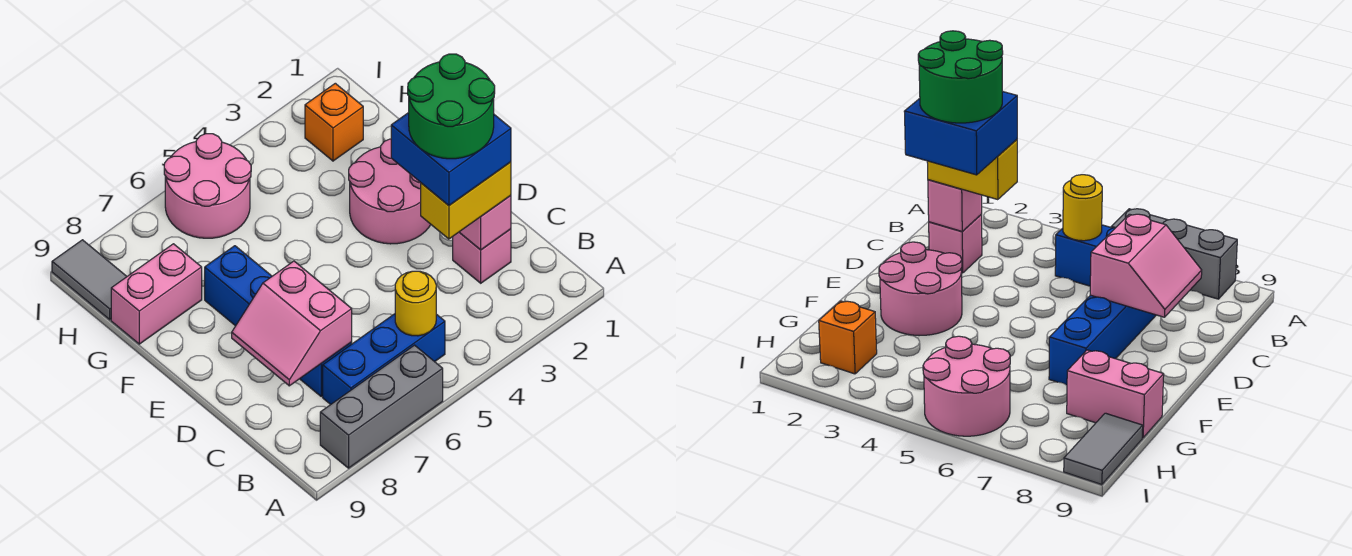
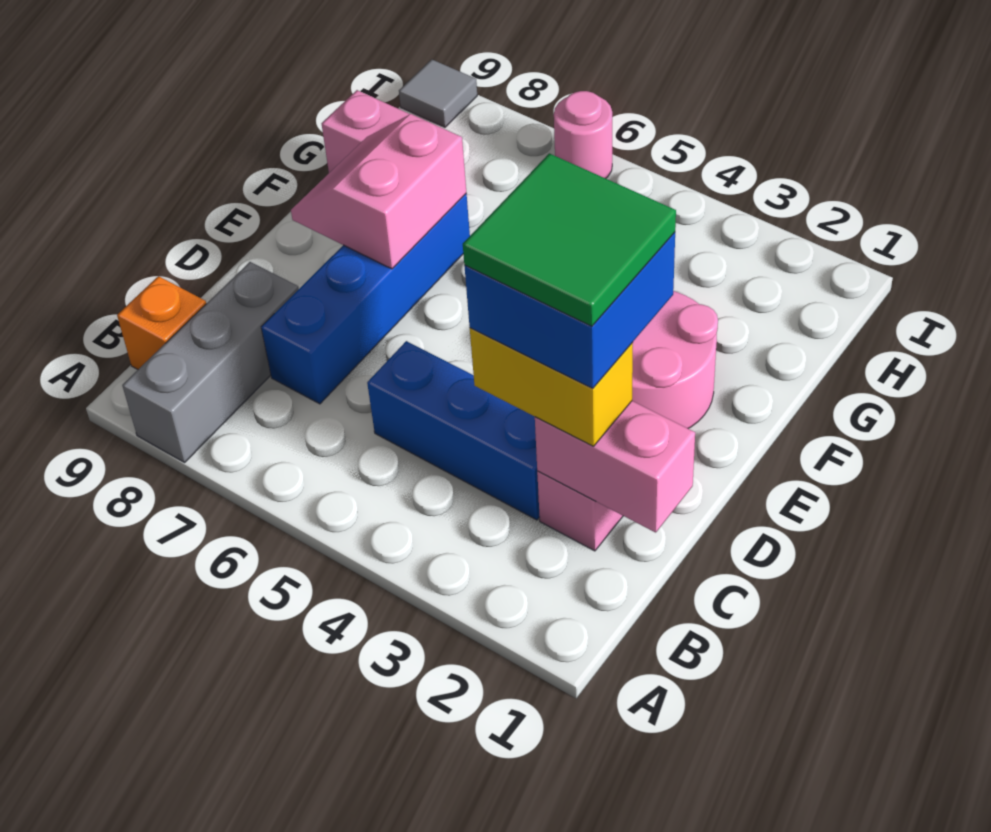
grey 1x3 brick [320,345,443,468] -> grey 1x3 brick turned to [122,262,299,463]
blue 1x3 brick [323,314,445,405] -> blue 1x3 brick moved to [367,341,540,520]
yellow 1x1 round brick [395,271,436,336] -> none
pink 1x1 brick [459,196,511,250] -> pink 1x2 brick [535,401,695,533]
green 2x2 round brick [408,54,495,159] -> green 2x2 tile [463,153,676,326]
pink 2x2 slope [232,261,352,386] -> pink 2x2 slope moved to [291,114,466,269]
orange 1x1 brick [305,83,363,161] -> orange 1x1 brick moved to [117,276,206,369]
pink 2x2 round brick [164,134,251,238] -> pink 1x1 round brick [554,91,612,178]
grey 1x2 tile [52,240,127,320] -> grey 1x1 tile [399,59,477,127]

